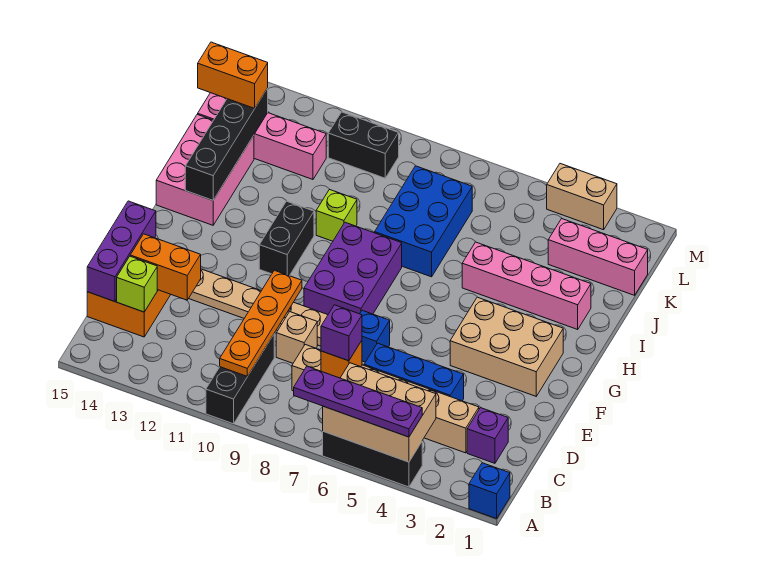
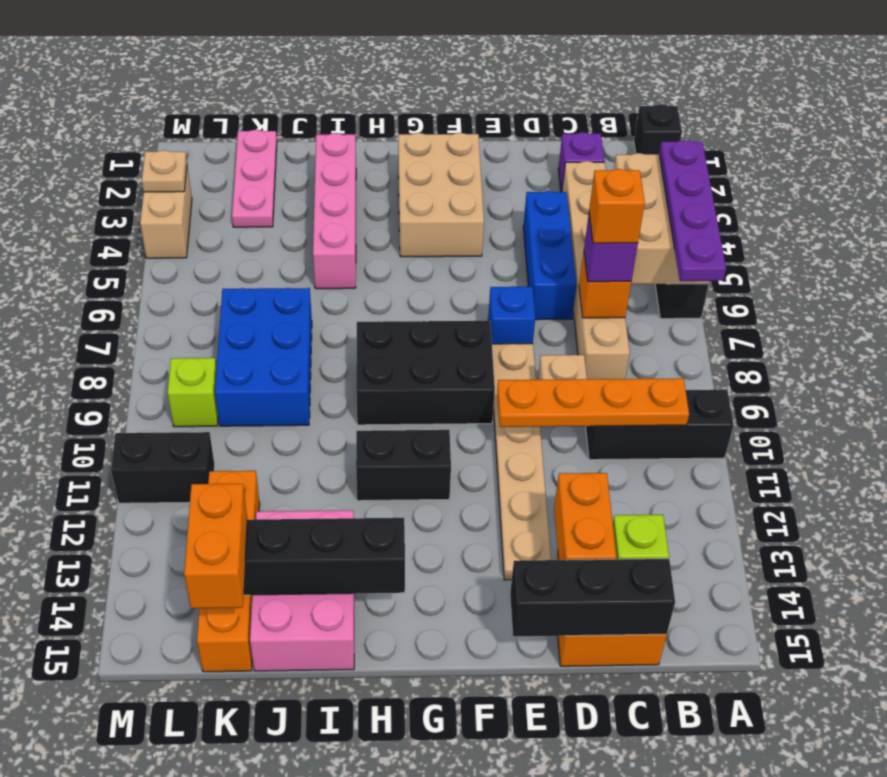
blue 1x1 brick [469,463,510,519] -> black 1x1 brick [634,104,682,154]
none -> orange 1x1 brick [589,169,645,243]
purple 1x3 brick [87,201,156,302] -> black 1x3 brick [510,559,675,636]
purple 2x3 brick [304,222,402,315] -> black 2x3 brick [356,321,495,425]
pink 2x3 brick [156,114,254,225] -> pink 2x3 brick turned to [250,510,355,671]
blue 2x3 brick [375,166,472,277] -> blue 2x3 brick turned to [215,288,312,426]
lime 1x1 brick [316,189,357,241] -> lime 1x1 brick moved to [168,358,218,427]
pink 1x3 brick [548,219,648,295] -> pink 1x3 plate [232,130,277,227]
pink 1x4 brick [198,93,326,179] -> orange 1x4 brick [197,471,260,672]
black 1x2 brick [328,112,399,178] -> black 1x2 brick turned to [111,432,215,503]
none -> tan 1x1 plate [142,150,187,192]

